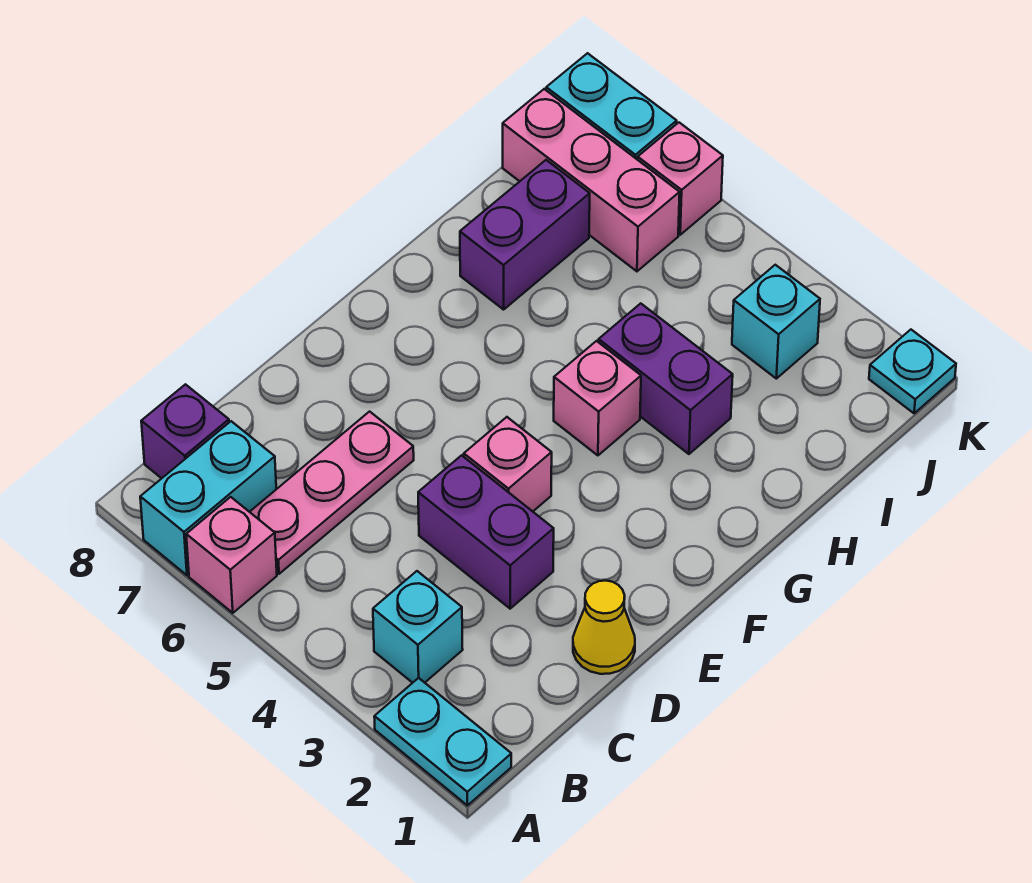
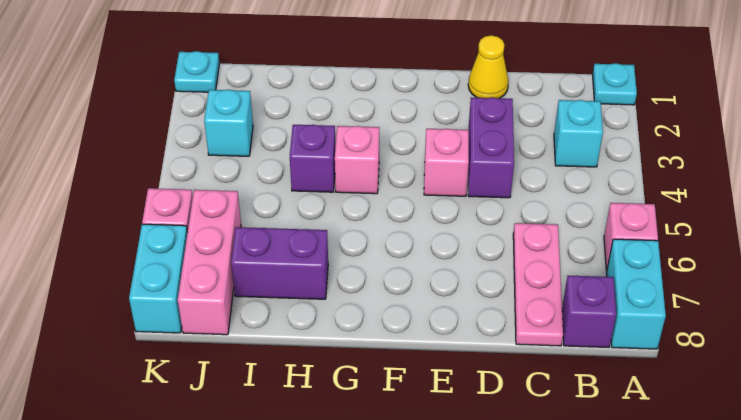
cyan 1x2 plate [374,678,511,805] -> cyan 1x1 plate [593,63,637,105]
cyan 1x2 brick [140,421,276,575] -> cyan 1x2 brick turned to [606,239,666,349]
pink 1x3 plate [250,412,414,574] -> pink 1x3 plate turned to [513,223,563,346]
purple 1x2 brick [599,303,733,454] -> purple 1x1 brick [290,125,336,192]

